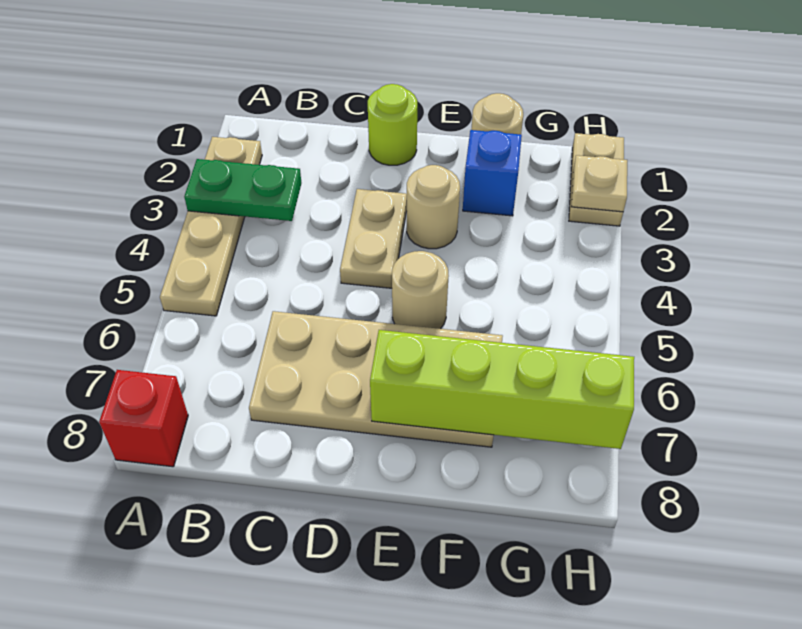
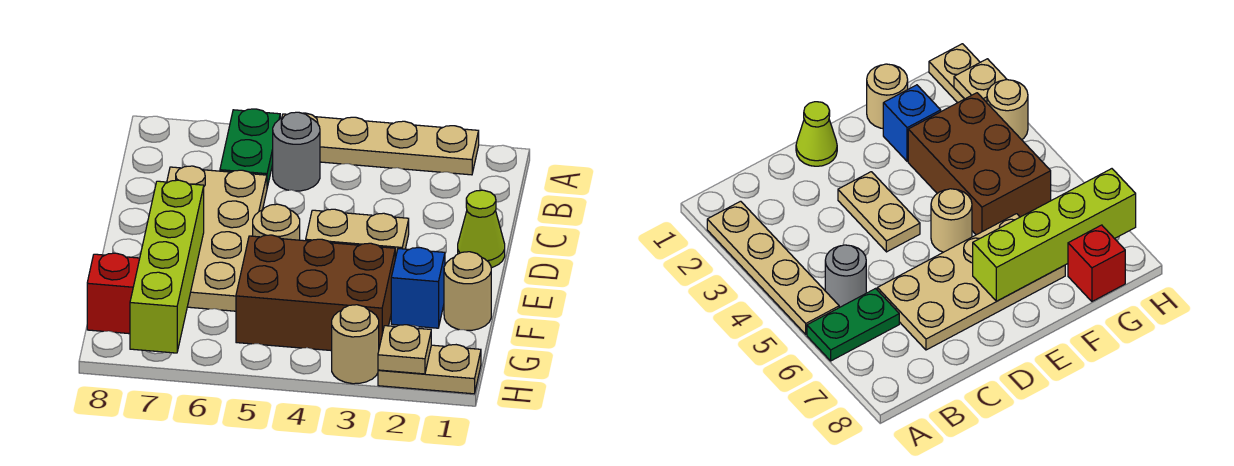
green 1x2 plate [184,159,301,221] -> green 1x2 plate moved to [220,109,280,187]
red 1x1 brick [99,370,188,467] -> red 1x1 brick moved to [87,253,140,334]
none -> grey 1x1 round brick [273,112,320,191]
lime 1x1 round brick [368,84,417,165] -> lime 1x1 cone [458,190,505,268]
tan 1x1 round brick [407,165,460,249] -> tan 1x1 round brick moved to [332,305,379,384]
none -> brown 2x3 brick [236,235,395,351]

